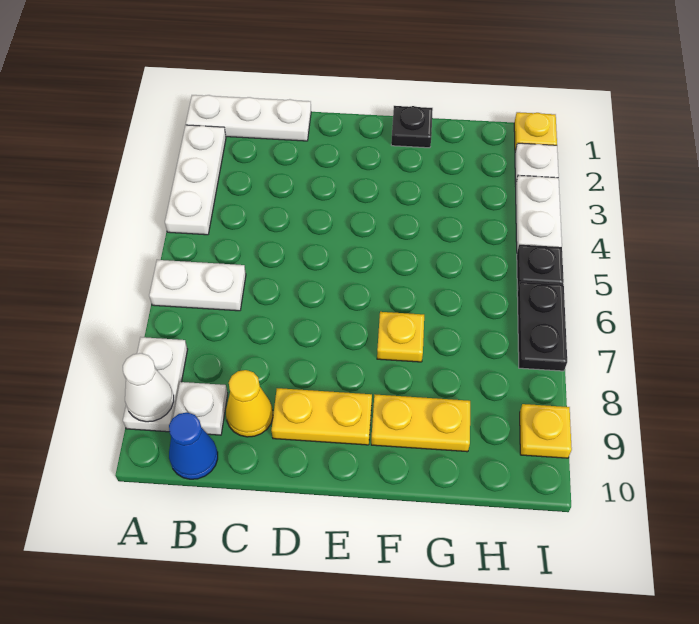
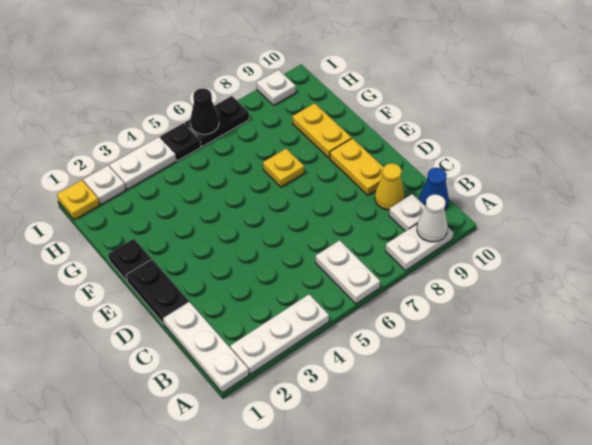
none -> black 1x2 plate [126,259,189,324]
none -> black 1x1 cone [190,88,219,134]
yellow 1x1 plate [520,404,572,458] -> white 1x1 plate [257,70,296,105]

